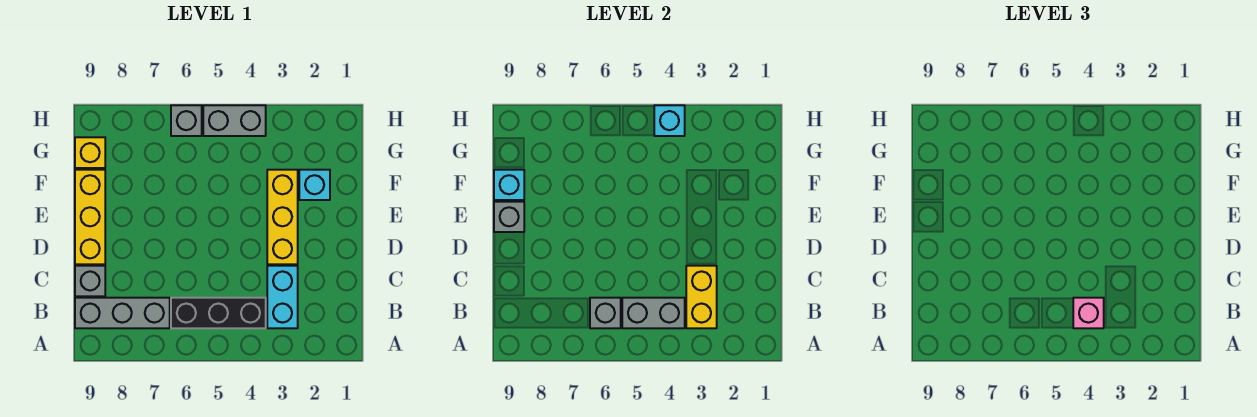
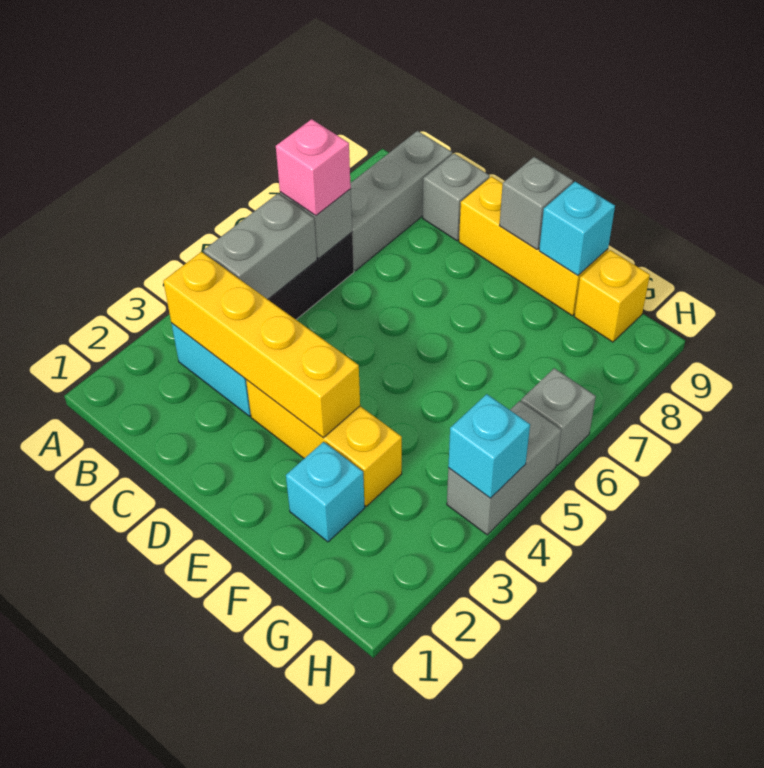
yellow 1x2 brick [686,266,717,328] -> yellow 1x4 brick [163,252,360,438]
pink 1x1 brick [1073,298,1104,328] -> pink 1x1 brick moved to [276,119,351,216]

